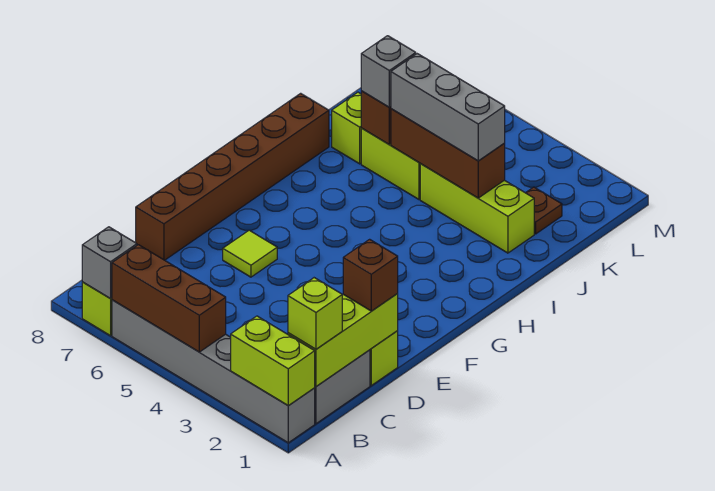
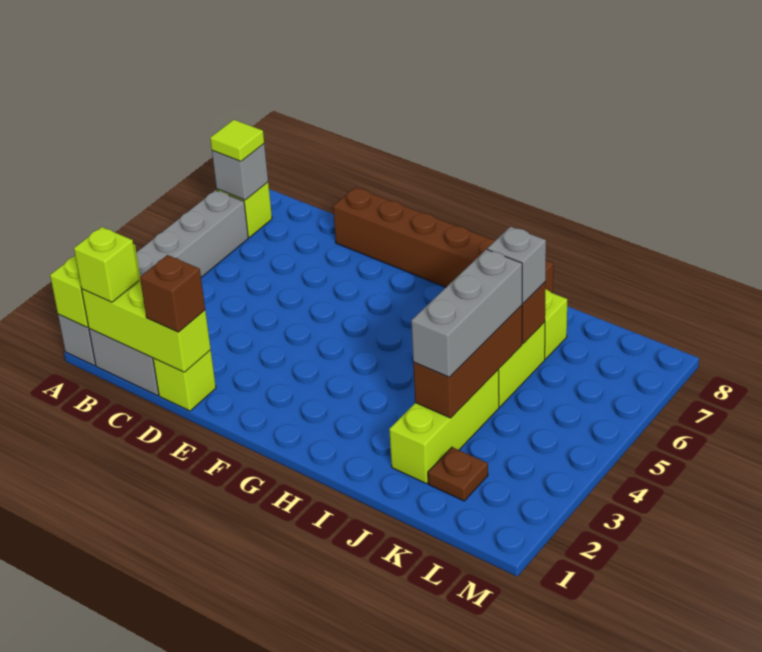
brown 1x3 brick [112,245,226,352] -> none
lime 1x1 tile [223,230,277,277] -> lime 1x1 tile moved to [210,120,264,161]

